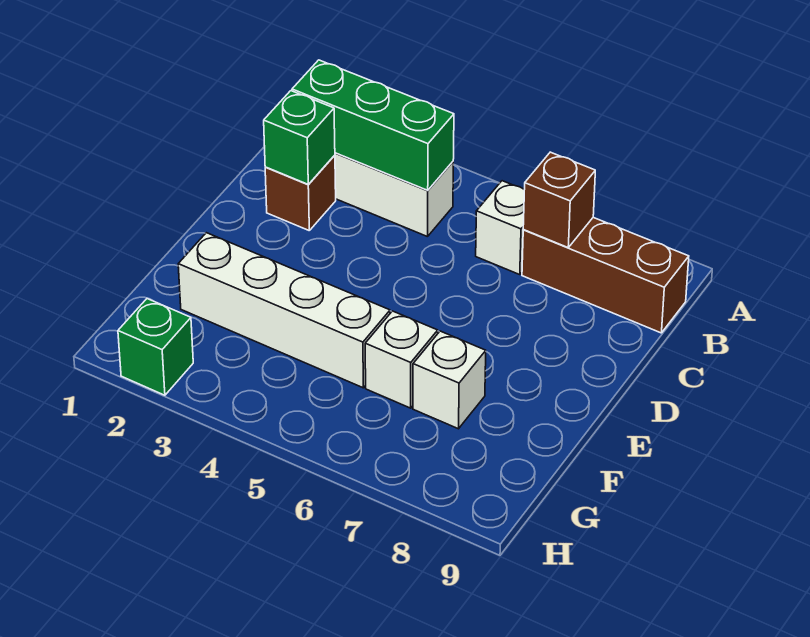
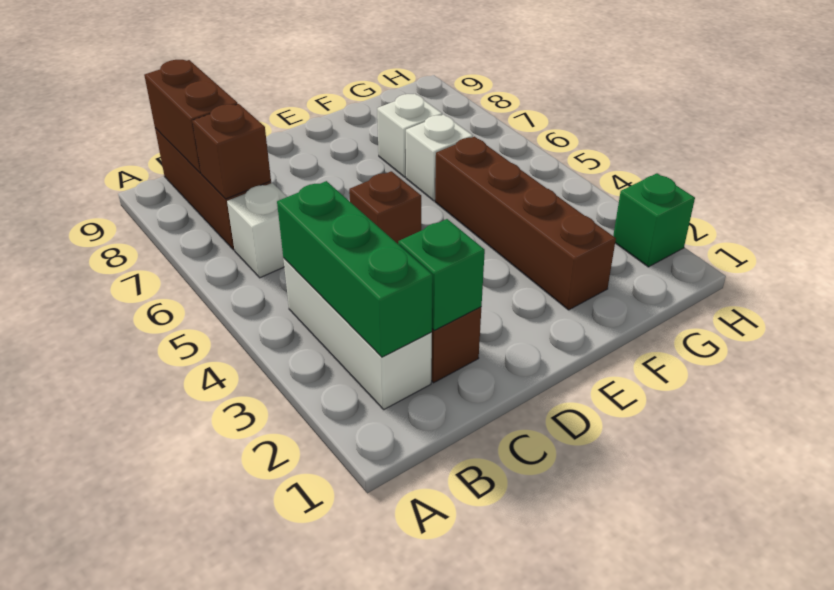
none -> brown 1x2 brick [144,60,238,173]
none -> brown 1x1 brick [349,171,421,244]
white 1x4 brick [178,233,390,388] -> brown 1x4 brick [435,137,616,310]

